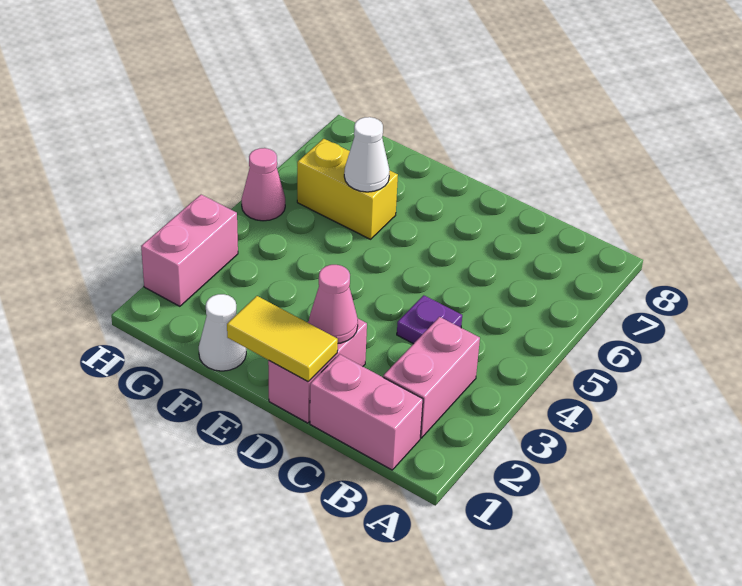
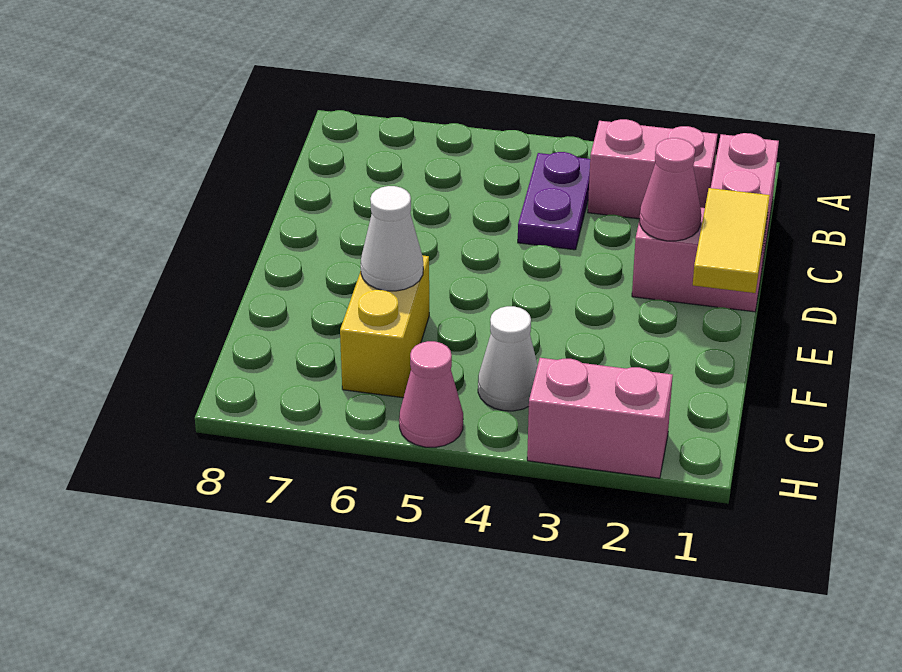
purple 1x1 plate [397,295,462,344] -> purple 1x2 plate [518,152,590,250]
white 1x1 cone [199,294,246,371] -> white 1x1 cone moved to [478,306,538,411]

